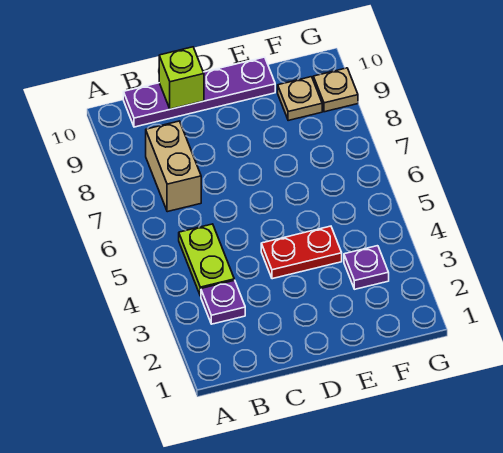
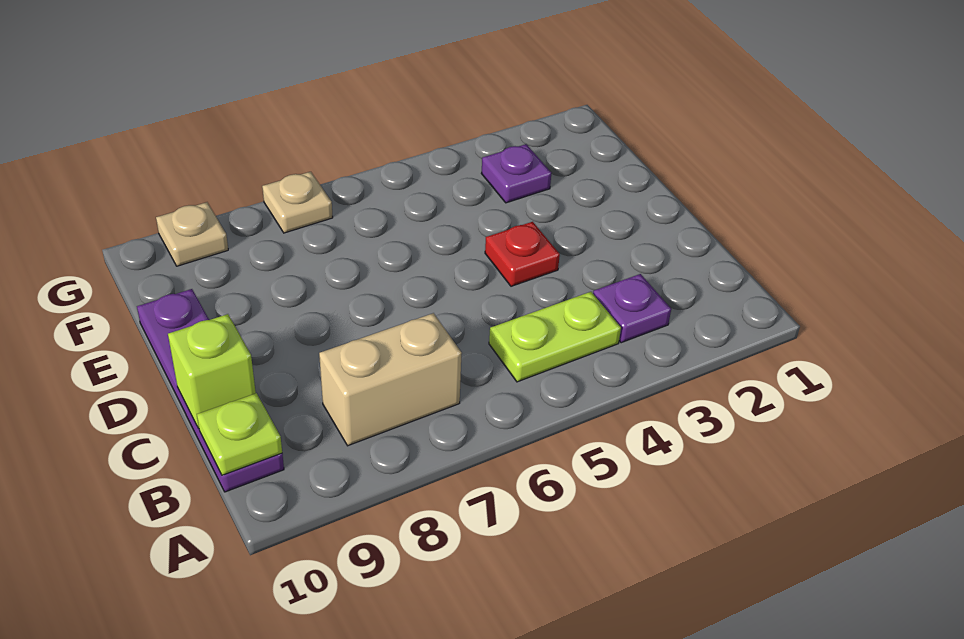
none -> lime 1x1 plate [197,393,282,475]
red 1x2 plate [261,226,342,279] -> red 1x1 plate [485,222,560,286]
tan 1x1 plate [278,77,322,121] -> tan 1x1 plate moved to [262,172,333,233]

